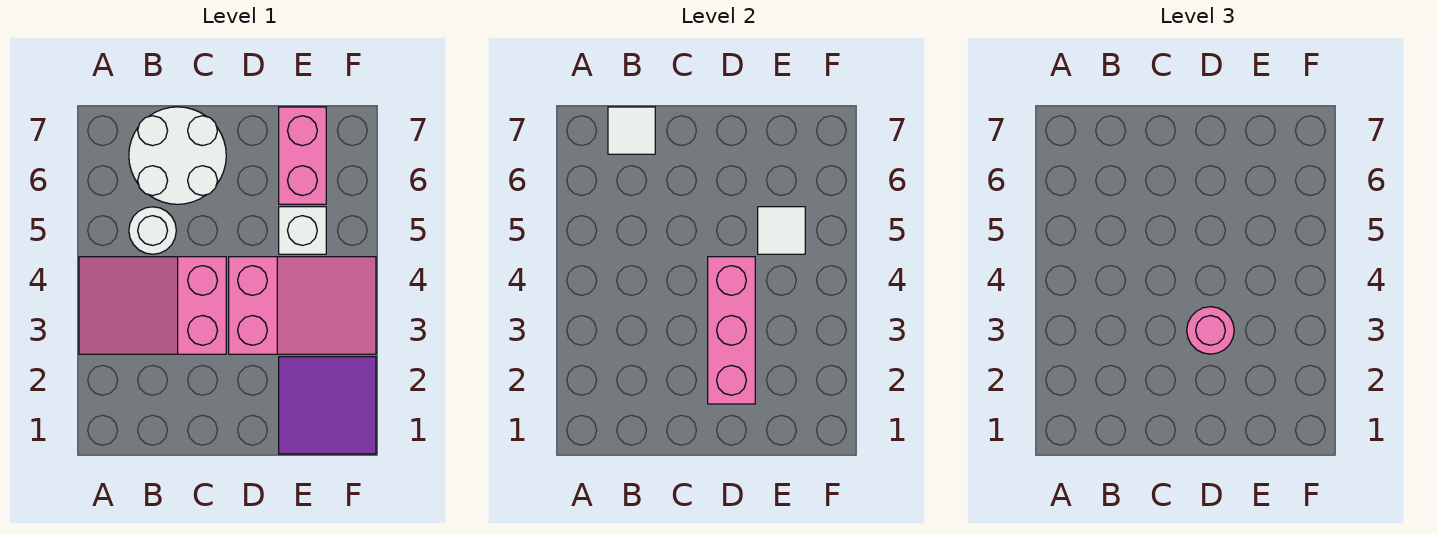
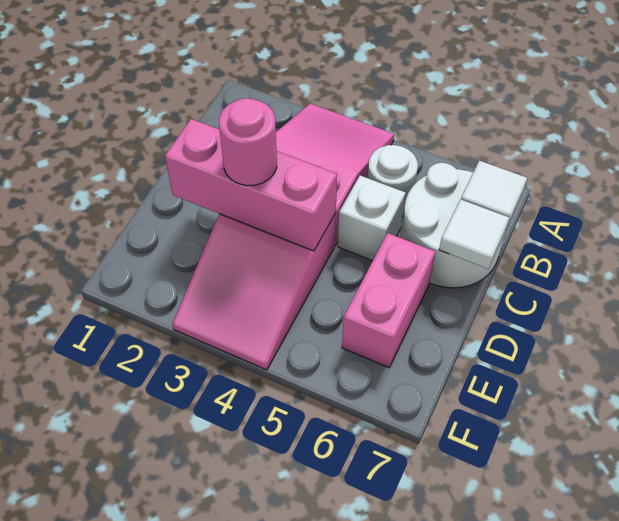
purple 2x2 tile [279,357,376,454] -> none
white 1x1 brick [279,207,326,254] -> white 1x1 brick moved to [338,176,406,261]
white 1x1 tile [758,207,805,254] -> white 1x1 tile moved to [439,199,509,269]
pink 1x2 brick [279,107,326,204] -> pink 1x2 brick turned to [342,233,435,367]

